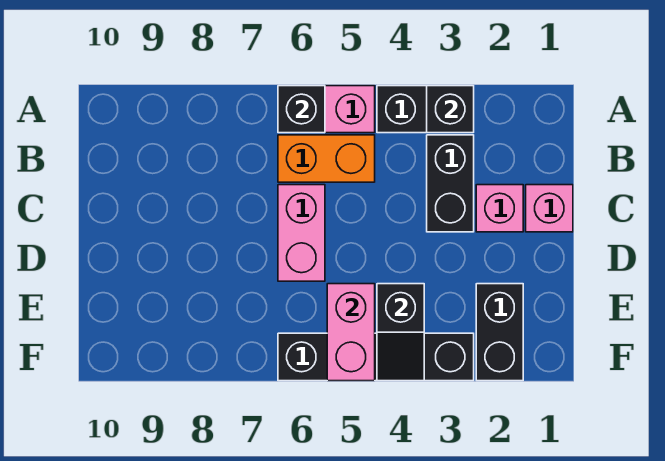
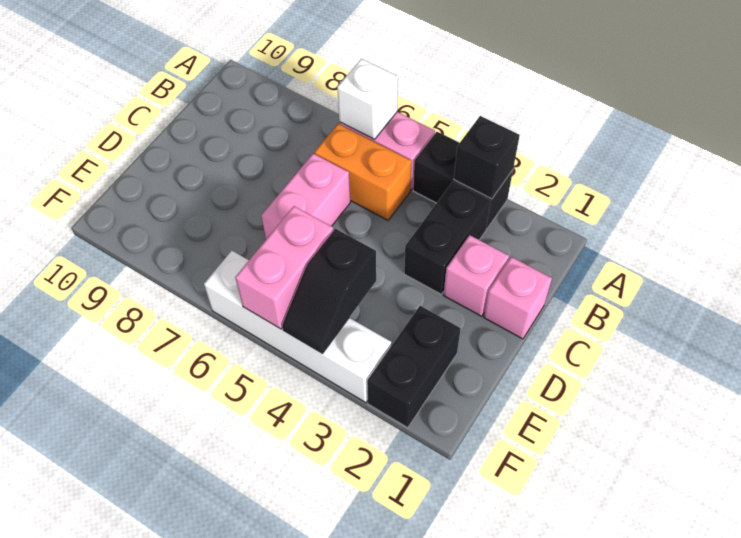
black 1x1 brick [278,86,325,133] -> white 1x1 brick [337,59,398,139]
black 1x4 brick [278,333,474,381] -> white 1x4 brick [204,251,391,403]

